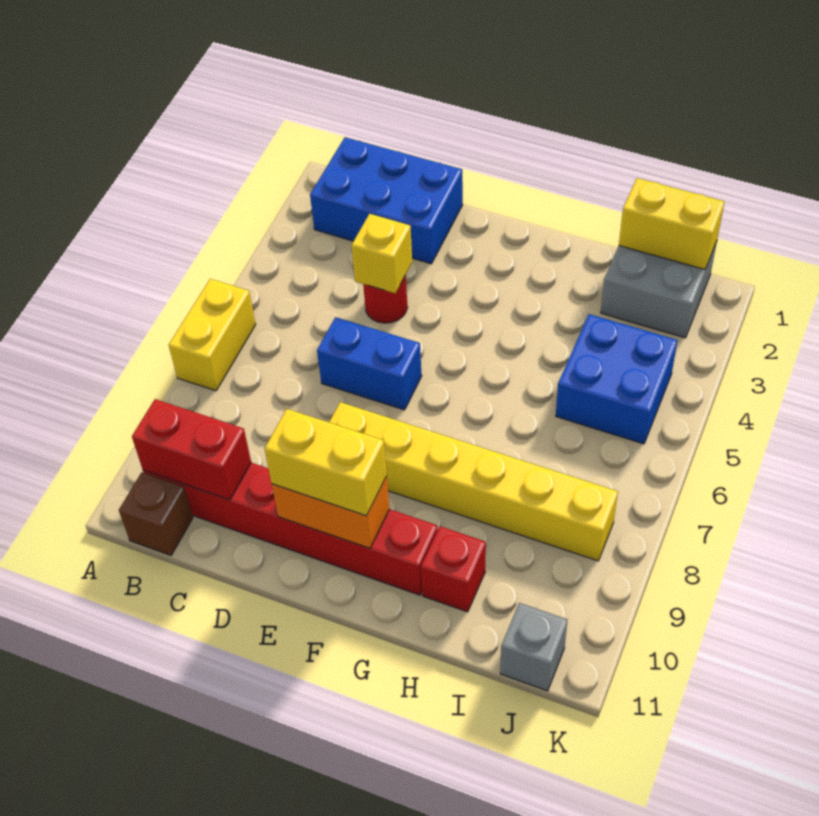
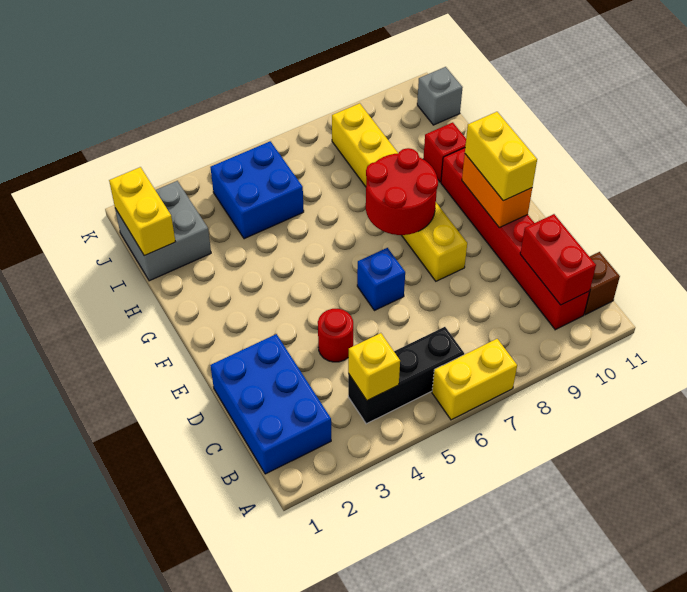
none -> black 1x3 brick [348,327,464,424]
yellow 1x1 brick [351,214,412,293] -> yellow 1x1 brick moved to [348,333,400,400]
blue 1x2 brick [317,317,422,410] -> blue 1x1 brick [357,248,405,311]
none -> red 2x2 round brick [366,148,438,235]

